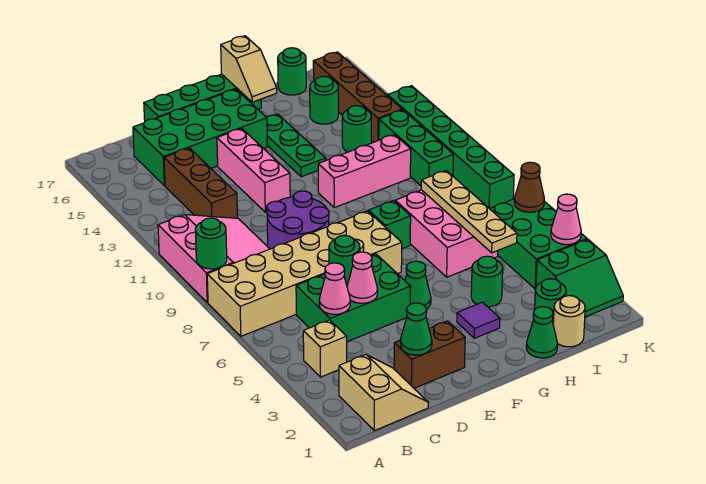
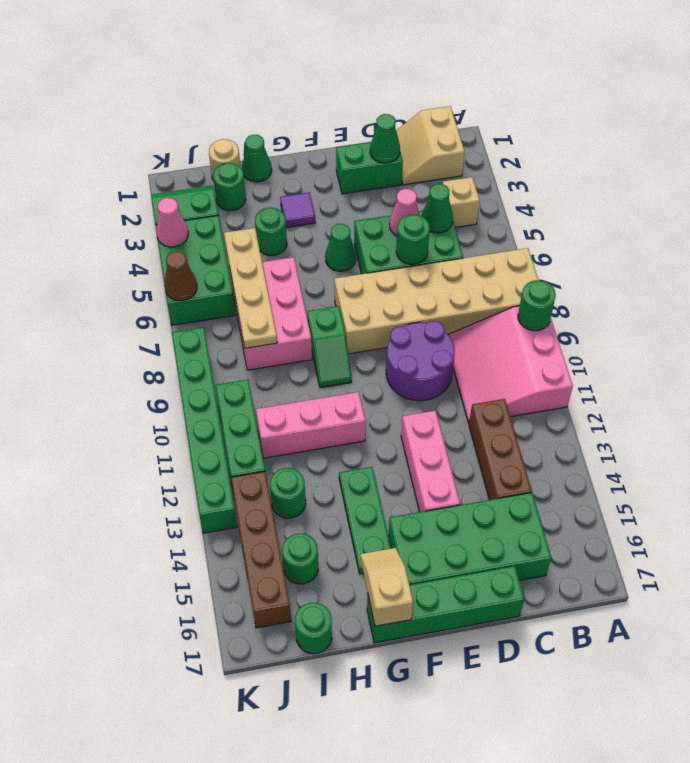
pink 1x1 cone [319,263,350,314] -> green 1x1 cone [422,184,453,233]
brown 1x2 brick [394,321,465,388] -> green 1x2 brick [336,142,403,194]

